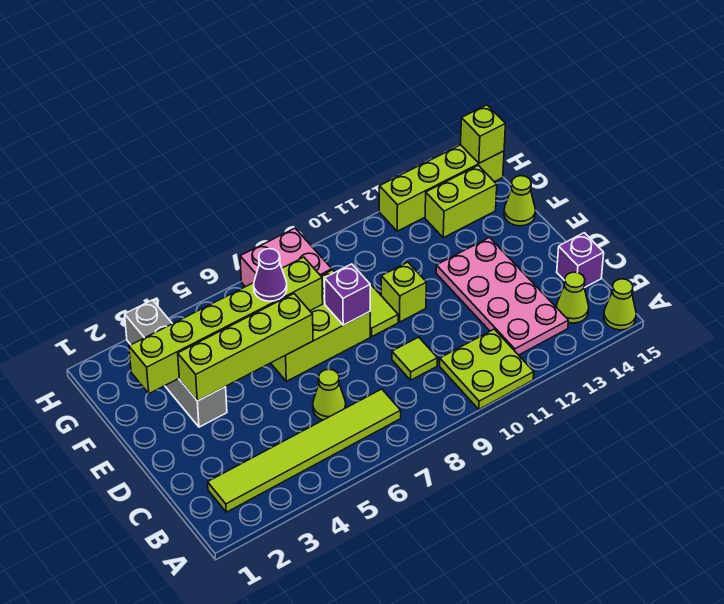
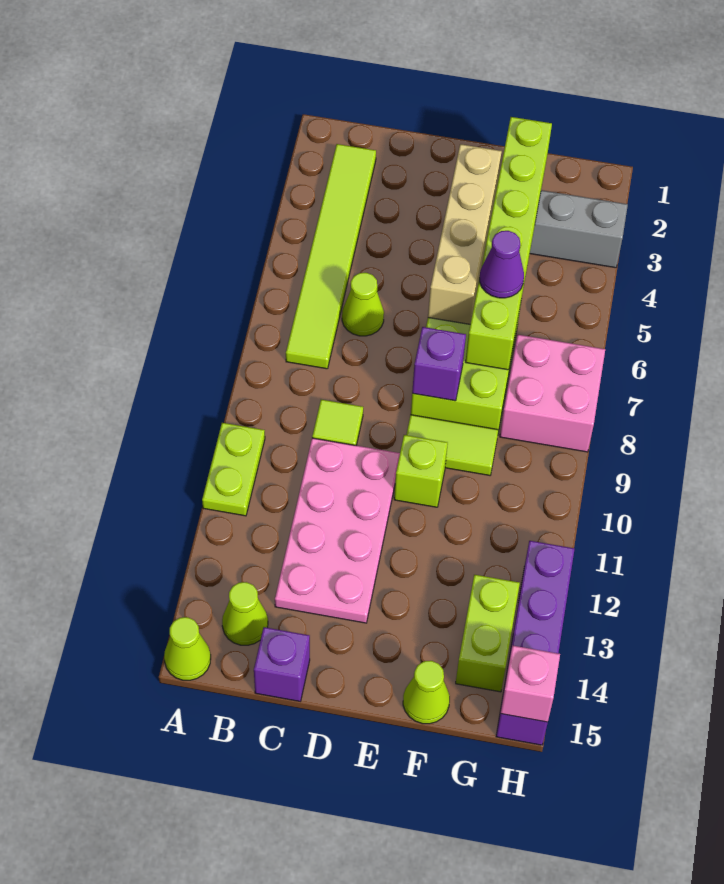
lime 2x2 plate [440,329,534,409] -> lime 1x2 plate [202,423,265,516]
pink 2x4 plate [436,238,568,355] -> pink 2x4 plate turned to [275,438,400,623]
lime 1x4 brick [178,294,313,401] -> tan 1x4 brick [428,144,502,324]
lime 1x4 brick [379,145,504,231] -> purple 1x4 brick [496,541,574,745]
lime 1x1 brick [461,105,505,163] -> pink 1x1 brick [500,645,560,722]

